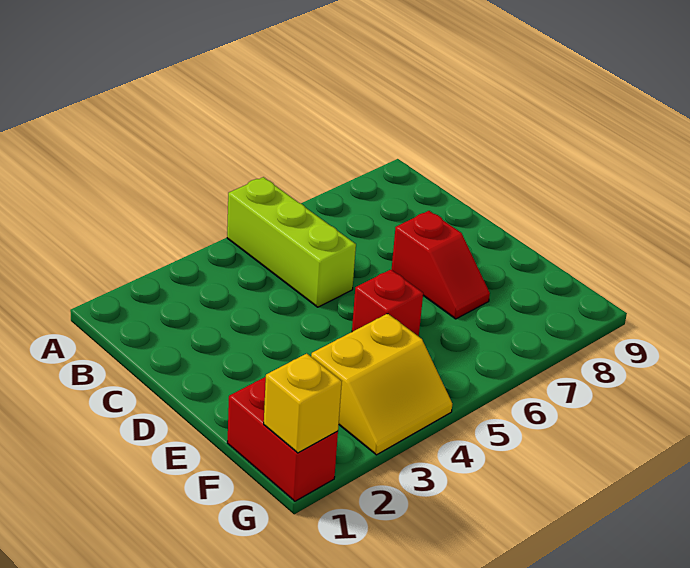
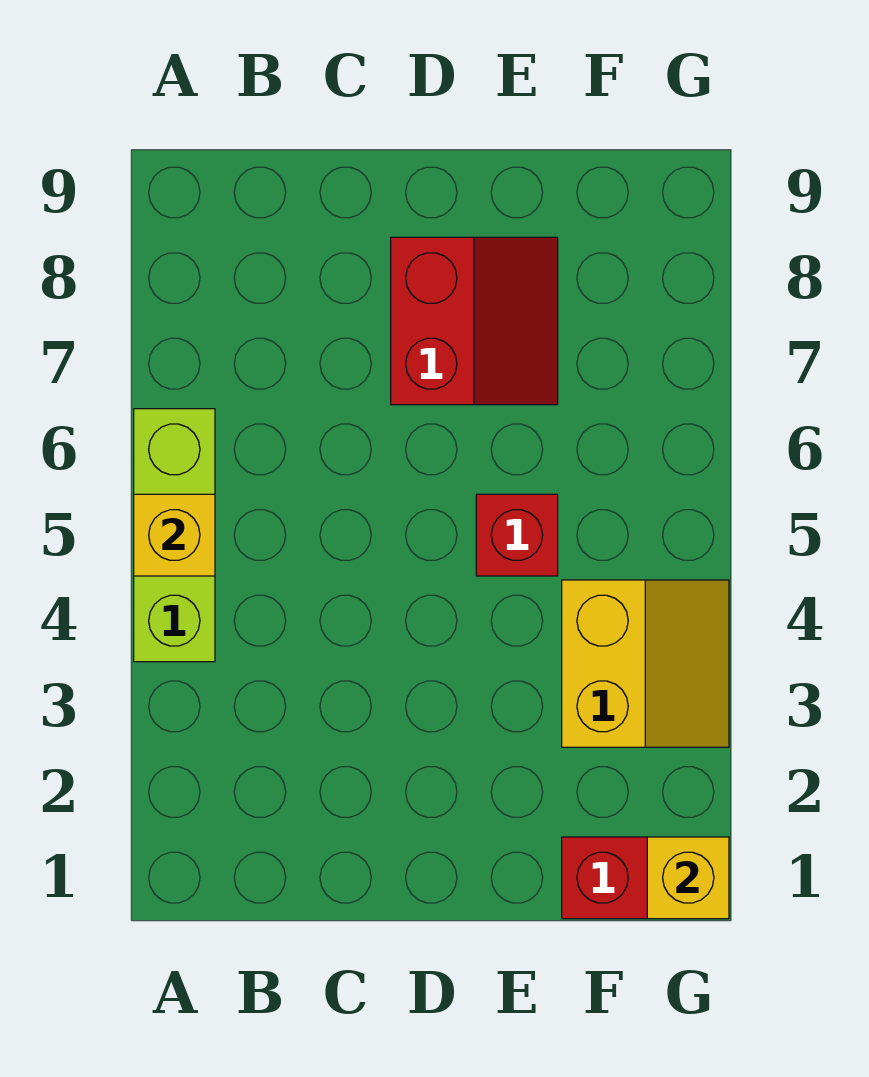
lime 1x3 brick [227,177,356,307] -> lime 1x3 brick turned to [134,409,215,662]
none -> yellow 1x1 brick [134,494,215,576]
red 1x2 slope [392,211,490,319] -> red 2x2 slope [391,237,558,405]

